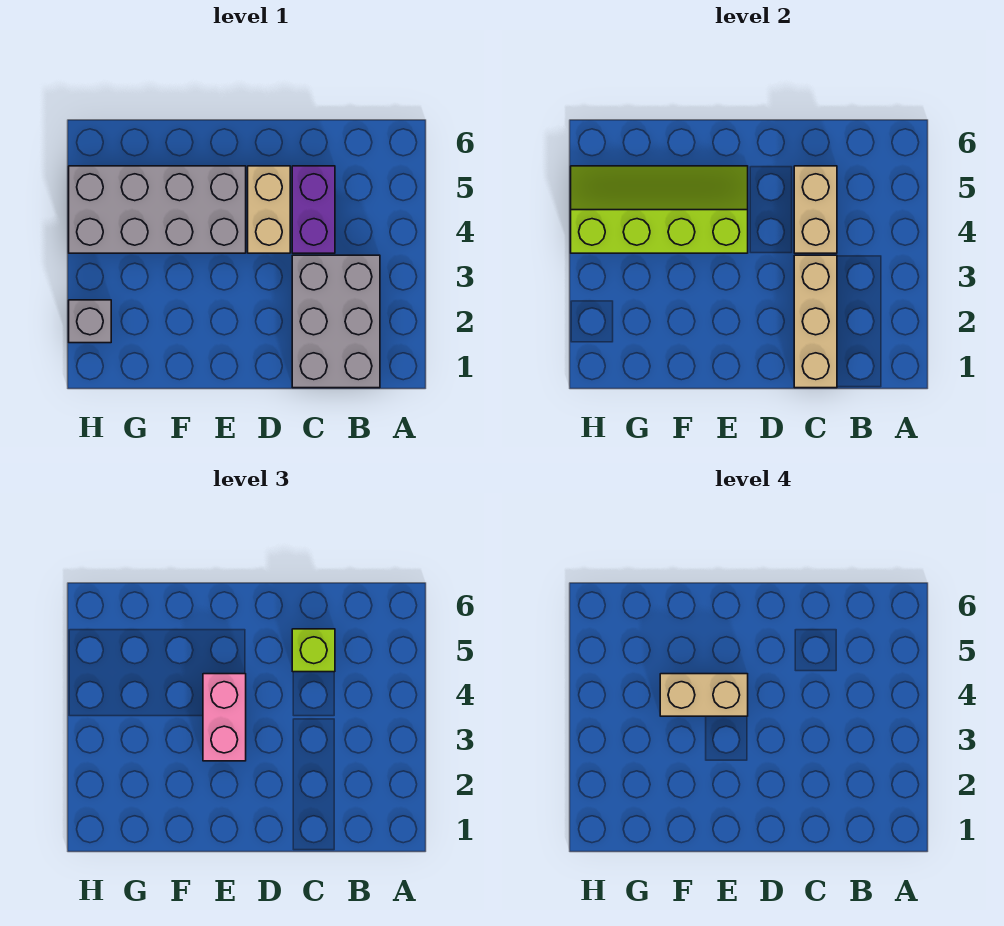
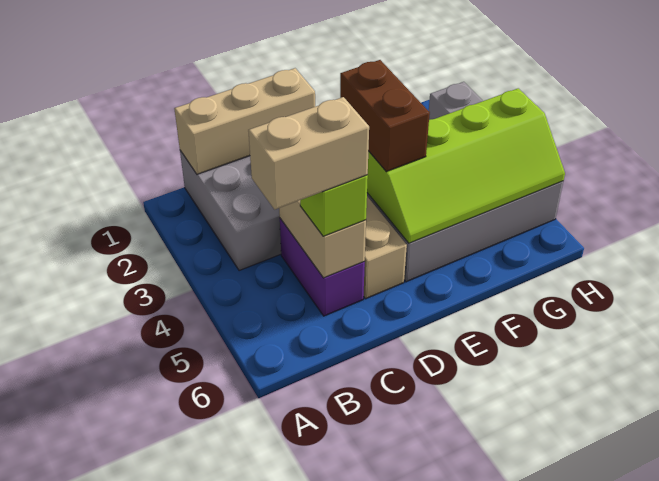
tan 1x3 brick [794,255,837,388] -> tan 1x3 brick turned to [174,68,315,174]
pink 1x2 brick [203,674,246,761] -> brown 1x2 brick [340,60,430,172]
tan 1x2 brick [660,674,748,716] -> tan 1x2 brick moved to [248,97,369,209]

